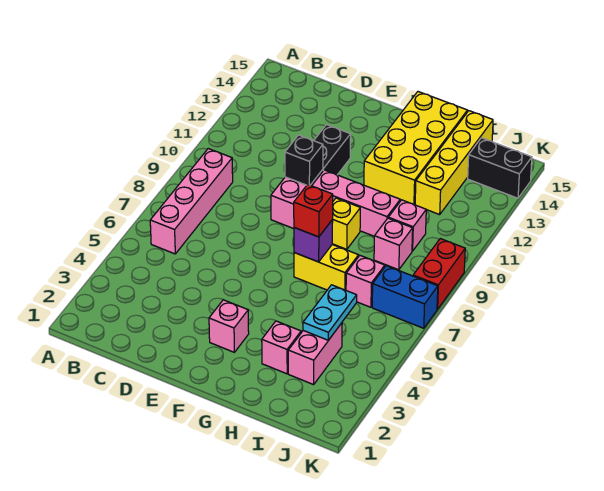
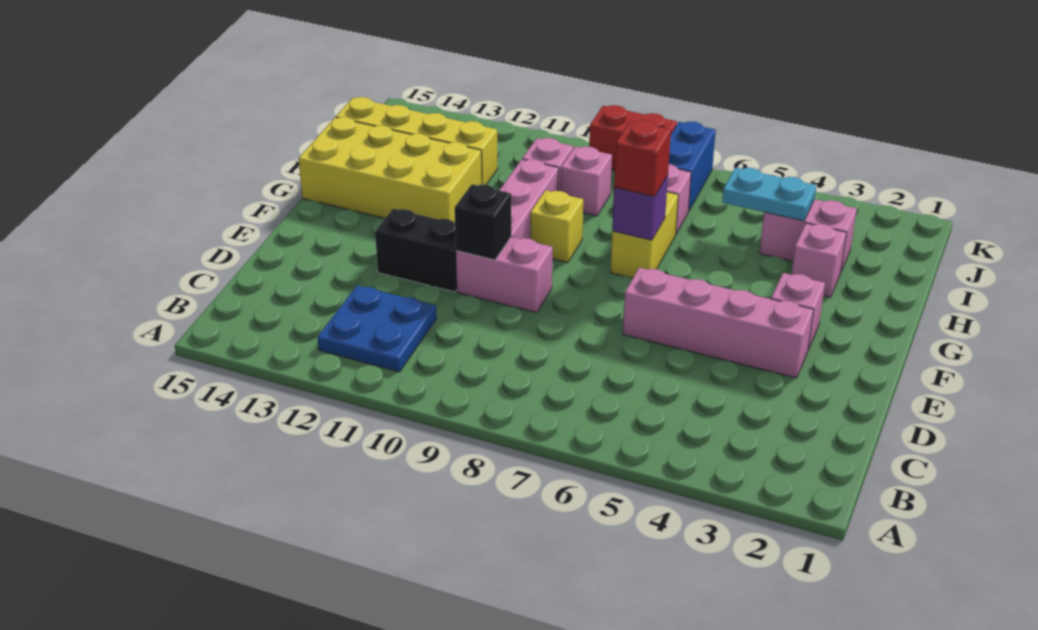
pink 1x4 brick [150,149,233,254] -> pink 1x4 brick moved to [623,268,814,378]
none -> blue 2x2 plate [317,285,436,372]
black 1x2 brick [468,138,532,198] -> none

